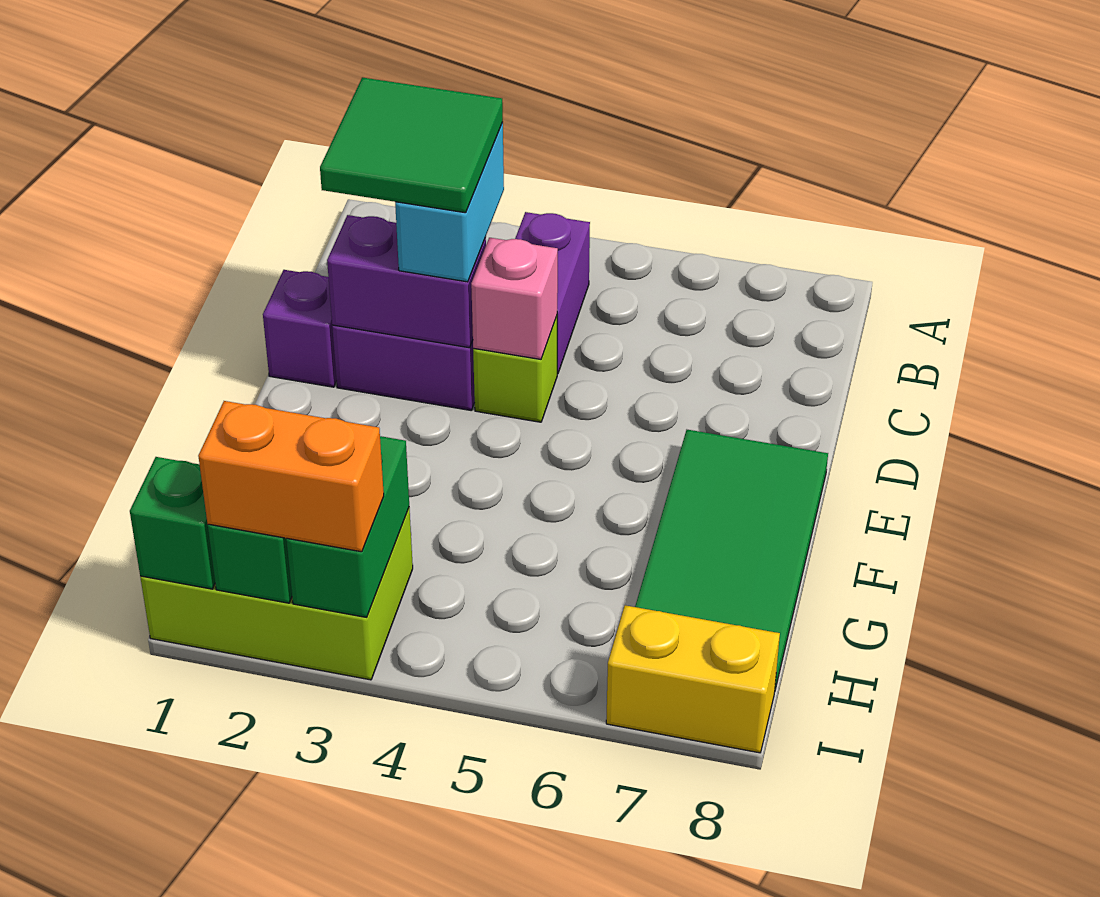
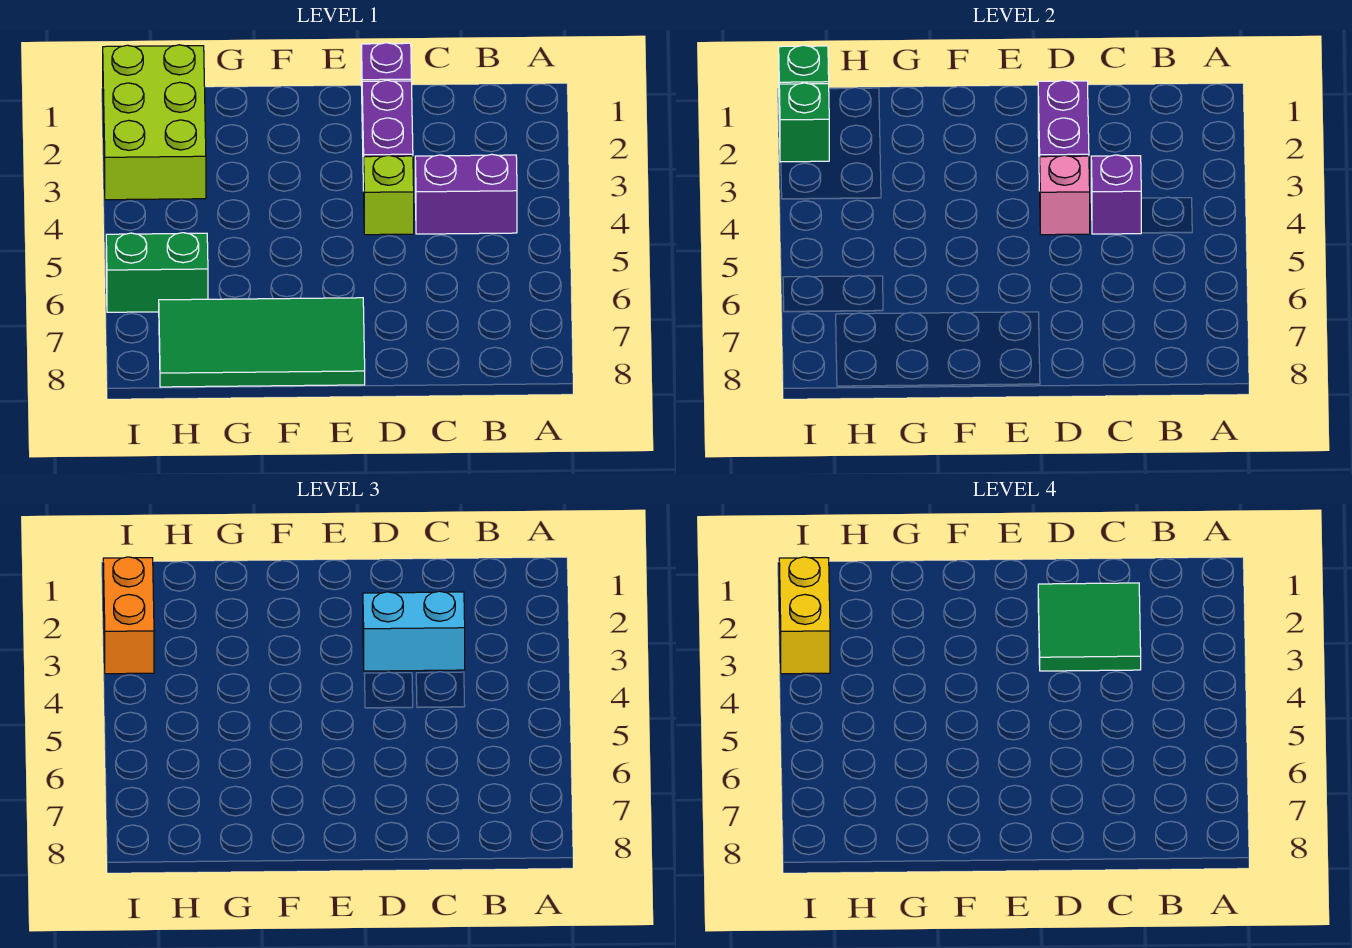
none -> purple 1x1 brick [1091,155,1141,234]
green 1x2 brick [286,436,409,617] -> green 1x2 brick moved to [106,233,208,312]
yellow 1x2 brick [606,605,780,753] -> yellow 1x2 brick moved to [779,557,830,674]

